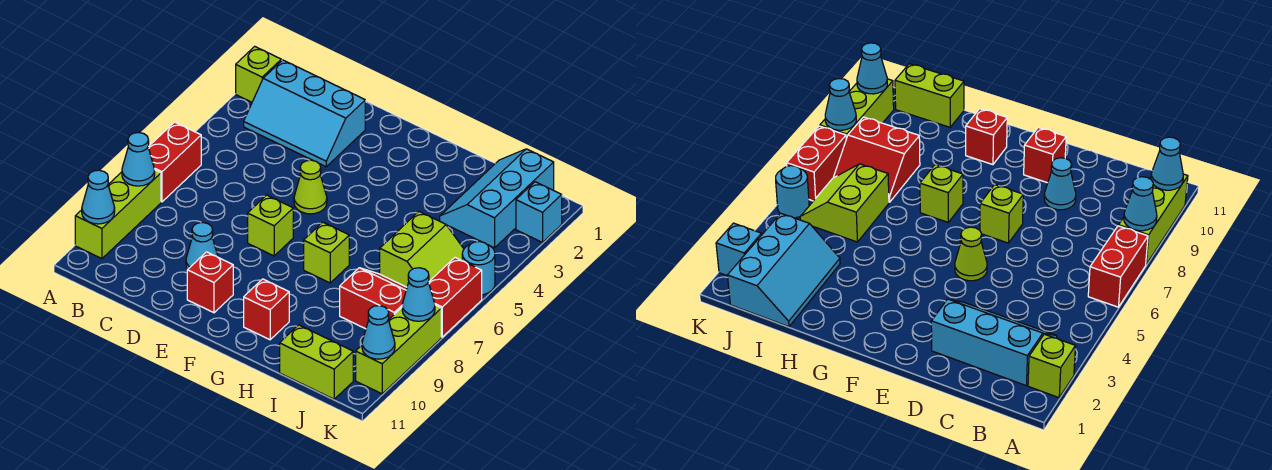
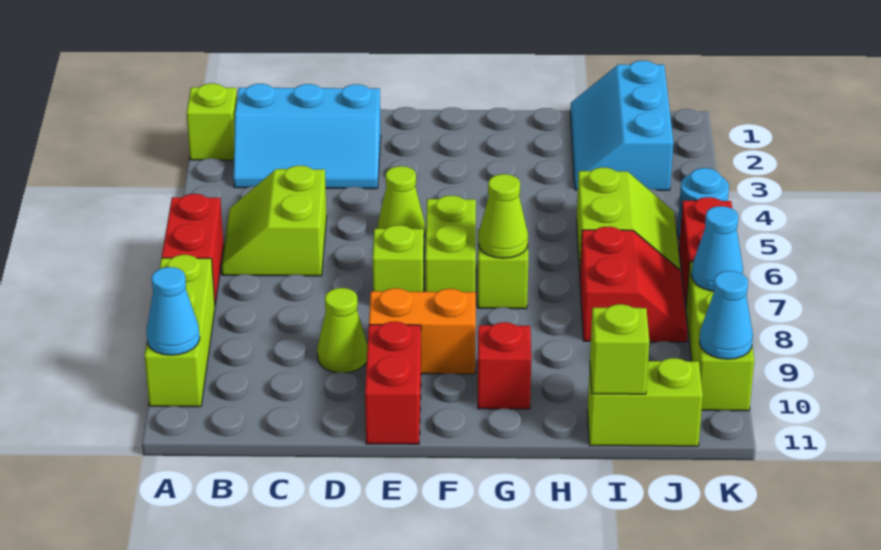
cyan 1x1 cone [122,133,155,186] -> none
none -> lime 2x2 slope [221,166,327,276]
cyan 1x1 cone [186,223,218,269] -> lime 1x1 cone [317,288,368,373]
none -> orange 1x2 brick [369,288,476,374]
red 1x1 brick [187,252,233,313] -> red 1x2 brick [365,322,421,444]
none -> lime 1x2 brick [425,196,476,292]
none -> lime 1x1 cone [478,174,528,258]
red 2x2 slope [340,268,407,329] -> red 2x2 slope turned to [580,227,688,342]
none -> lime 1x1 brick [590,304,649,394]
cyan 1x1 brick [516,182,562,242] -> none

